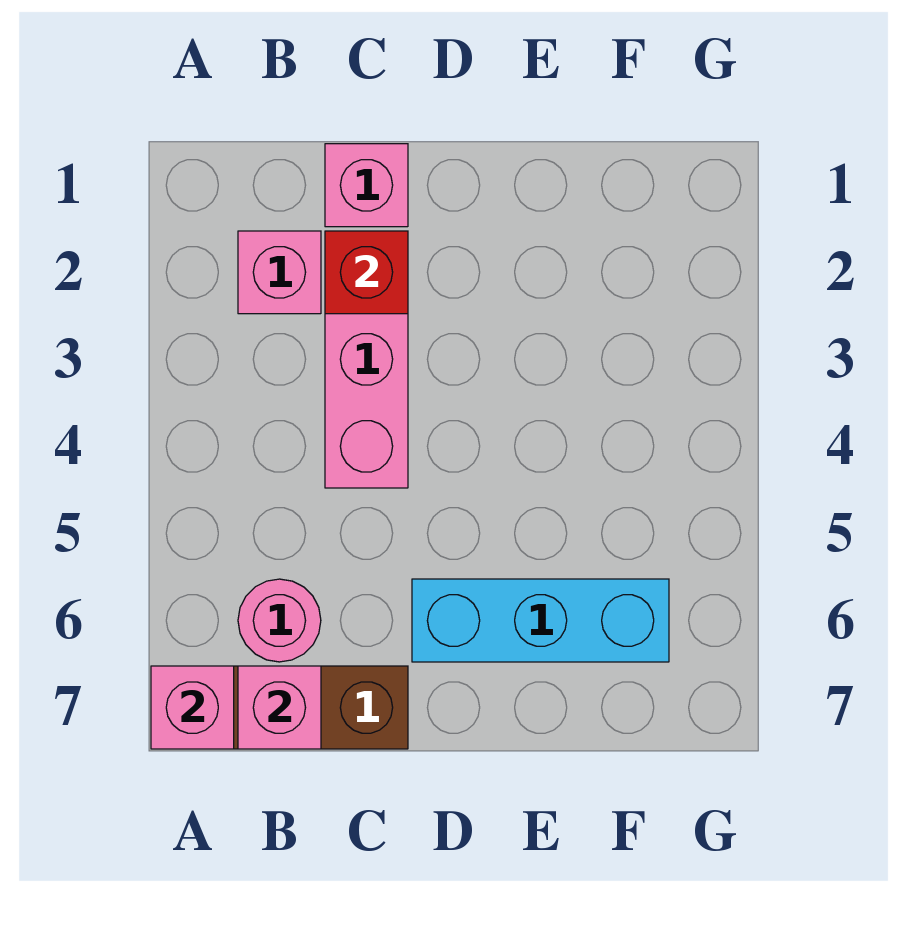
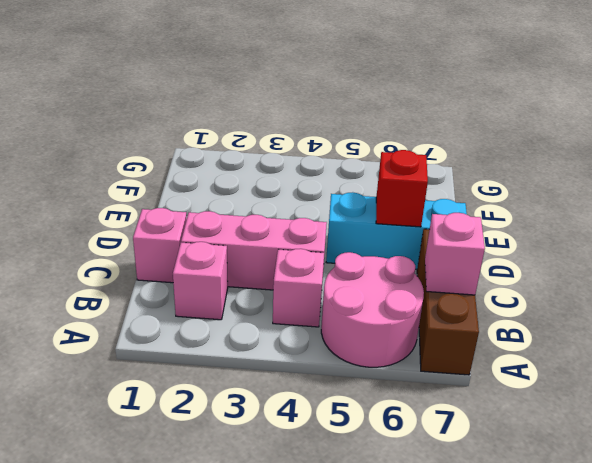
pink 1x1 brick [151,666,234,749] -> pink 1x1 brick moved to [273,249,324,327]
pink 1x1 round brick [238,579,321,662] -> pink 2x2 round brick [321,252,424,367]
red 1x1 brick [325,231,408,314] -> red 1x1 brick moved to [376,150,428,227]
cyan 1x3 brick [412,579,669,662] -> cyan 1x3 brick turned to [326,192,467,269]

